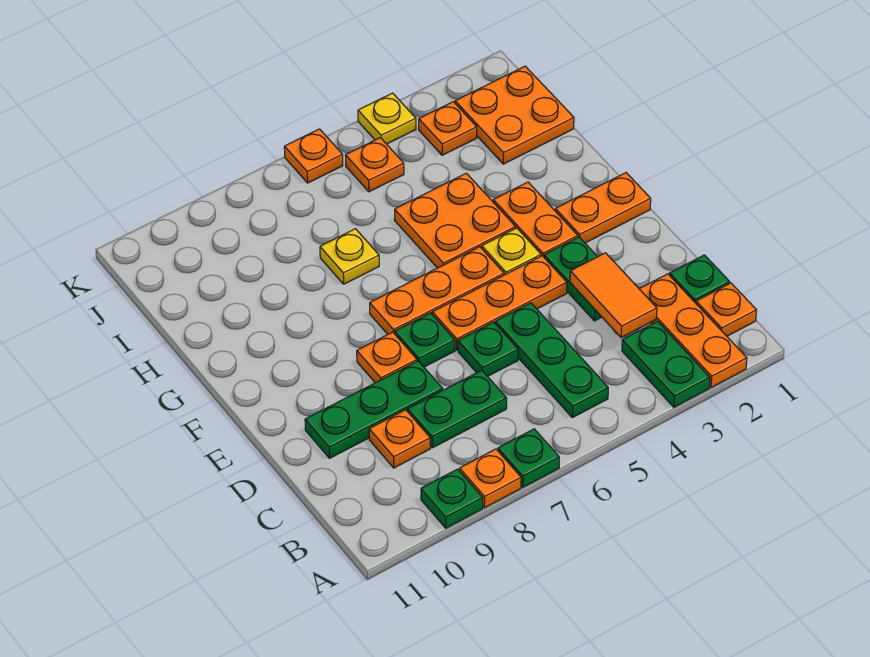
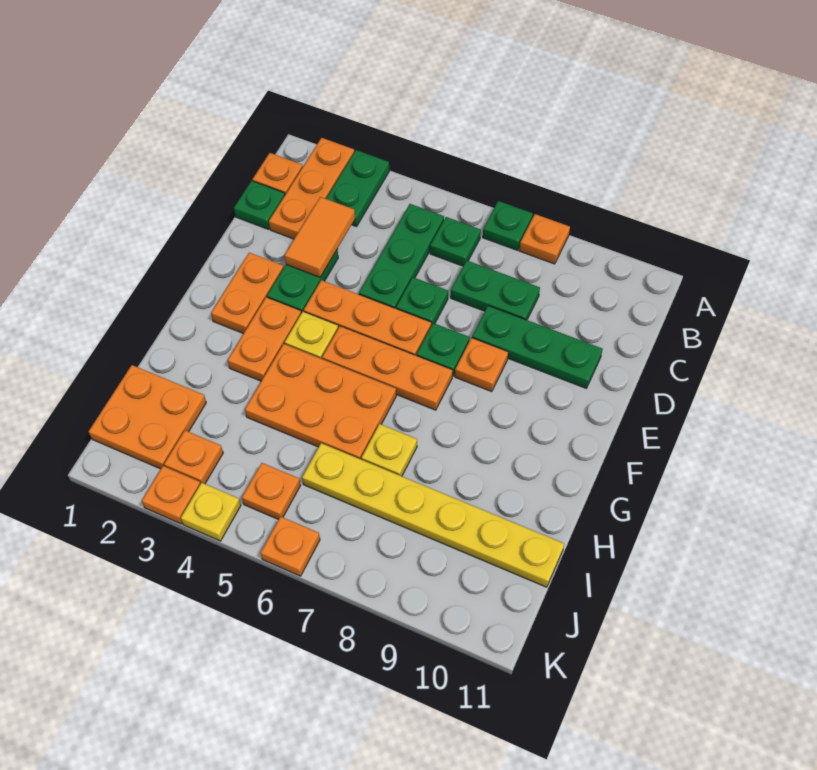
green 1x1 plate [421,469,483,528] -> green 1x1 plate moved to [430,217,481,266]
orange 1x1 plate [369,410,430,468] -> orange 1x1 plate moved to [142,466,200,524]
orange 1x2 plate [555,173,651,243] -> orange 1x2 plate turned to [211,253,283,334]
orange 2x2 plate [395,173,516,268] -> orange 2x3 plate [245,344,396,460]
none -> yellow 1x6 plate [302,443,564,587]

